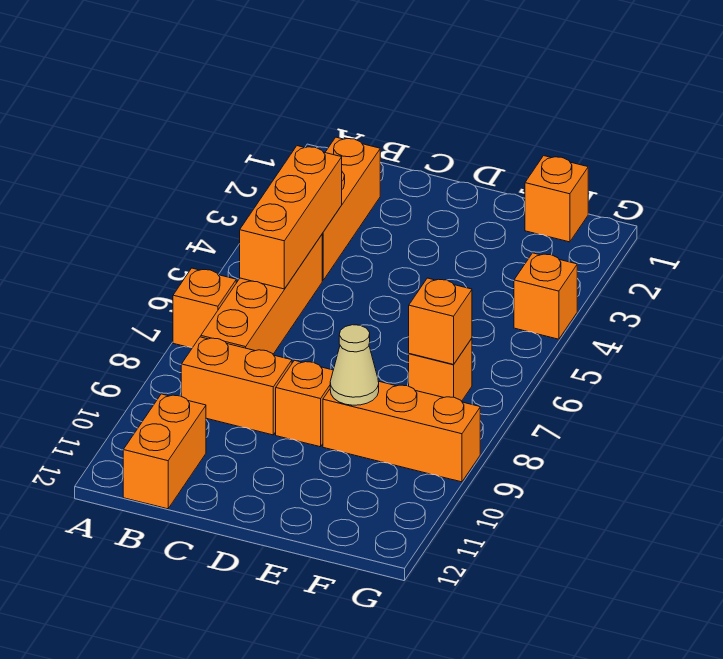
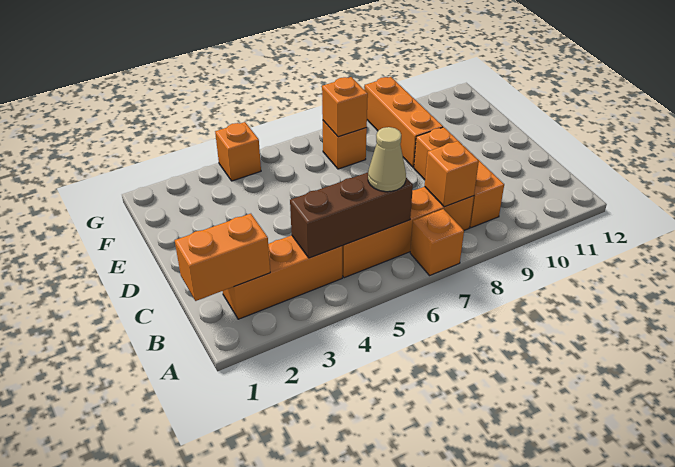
orange 1x3 brick [240,146,342,289] -> brown 1x3 brick [290,173,413,258]
orange 1x2 brick [123,394,206,509] -> orange 1x2 brick moved to [175,214,270,301]
tan 1x1 cone [330,325,379,405] -> tan 1x1 cone moved to [368,127,406,192]
orange 1x1 brick [525,156,588,242] -> orange 1x1 brick moved to [425,141,479,207]

